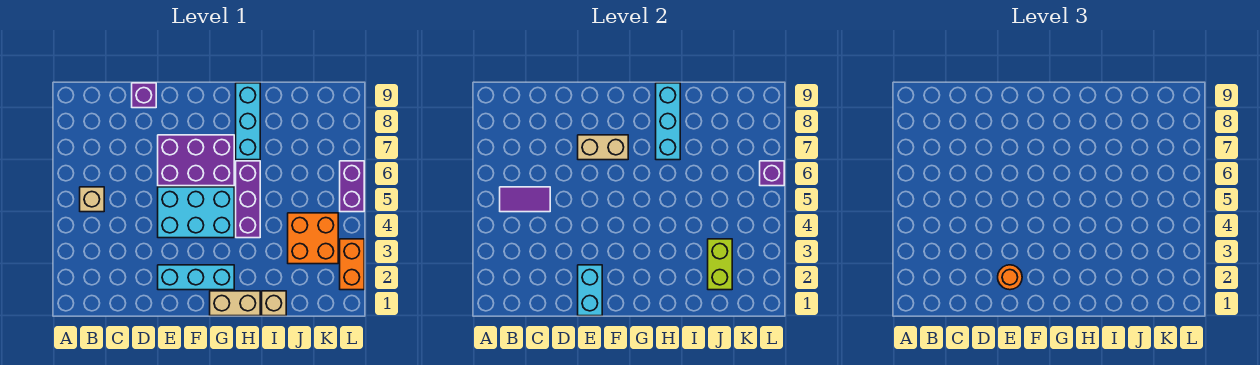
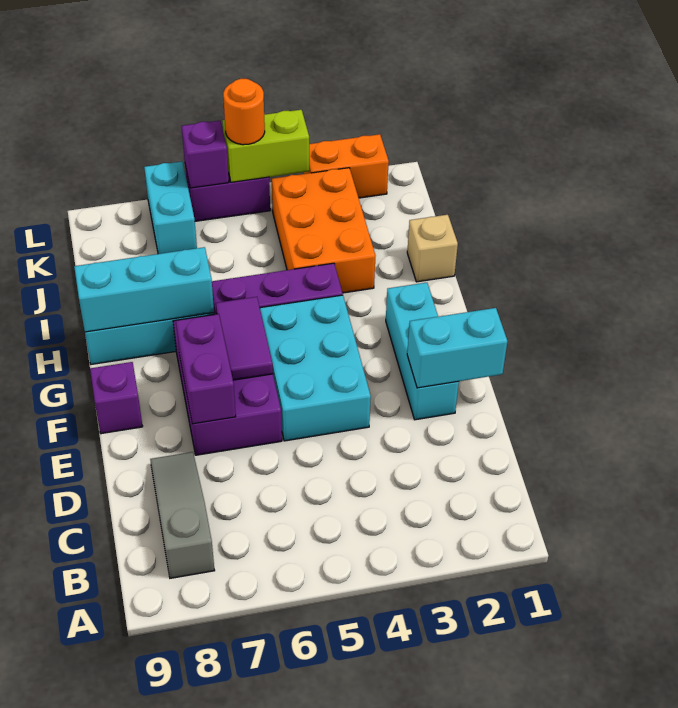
tan 1x1 brick [80,187,104,212] -> none
purple 1x2 tile [500,187,550,212] -> purple 1x2 tile moved to [216,297,273,380]
none -> grey 1x3 slope [150,452,215,578]
purple 1x1 brick [132,83,156,108] -> purple 1x1 brick moved to [90,362,143,434]
orange 1x1 round brick [998,265,1022,290] -> orange 1x1 round brick moved to [223,79,265,145]
tan 1x2 brick [578,135,628,160] -> purple 1x2 brick [176,314,236,424]
tan 1x2 brick [210,291,260,316] -> none
lime 1x2 brick [708,239,732,290] -> lime 1x2 brick moved to [222,110,309,182]
orange 2x2 brick [288,213,338,264] -> orange 2x3 brick [272,168,375,293]
none -> cyan 1x2 brick [144,162,197,254]

